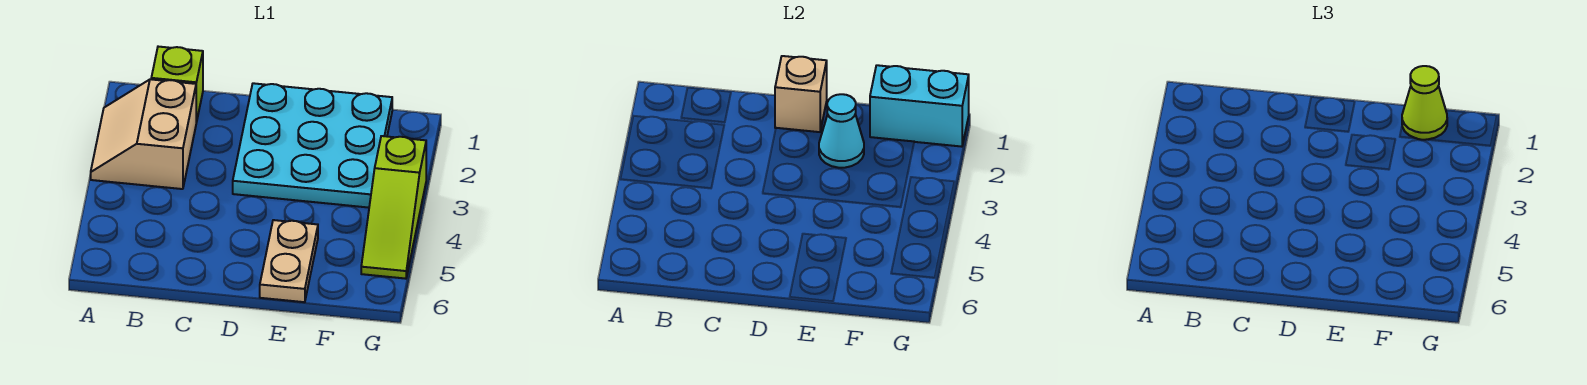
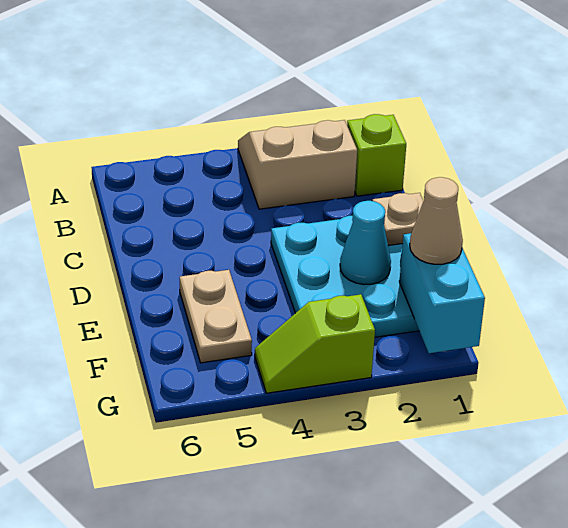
tan 1x1 brick [775,56,827,132] -> tan 1x1 plate [372,193,423,245]
tan 1x2 plate [260,220,318,302] -> tan 1x2 plate turned to [180,270,252,363]
lime 1x1 cone [1402,66,1447,140] -> tan 1x1 cone [410,177,463,264]
lime 1x3 slope [361,136,426,279] -> lime 1x2 slope [255,294,375,393]

